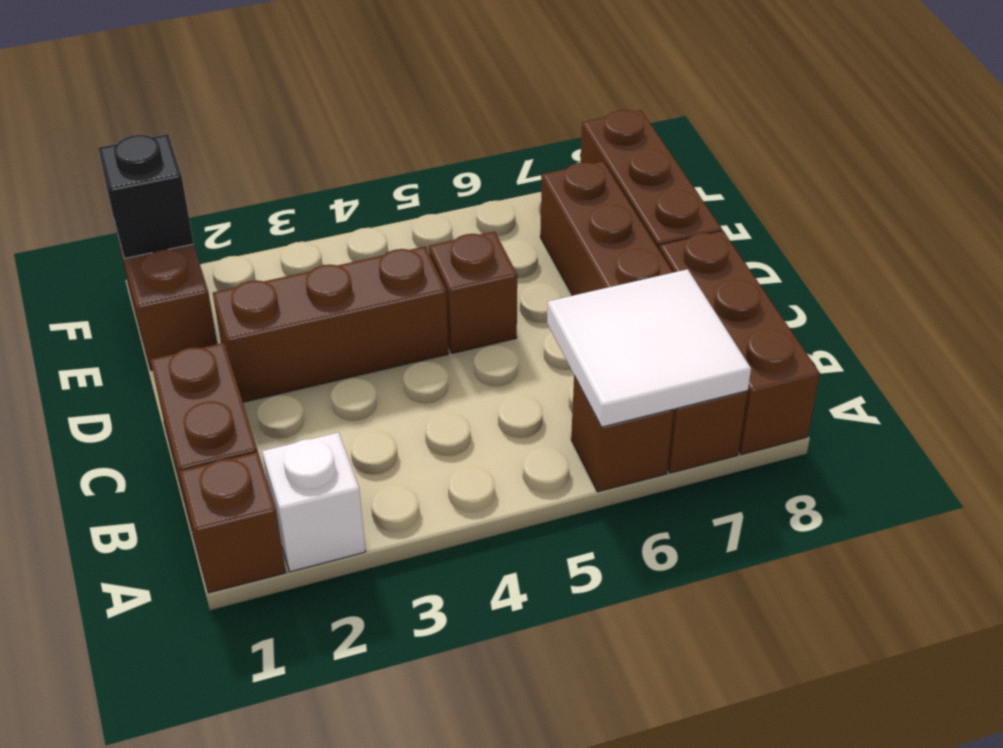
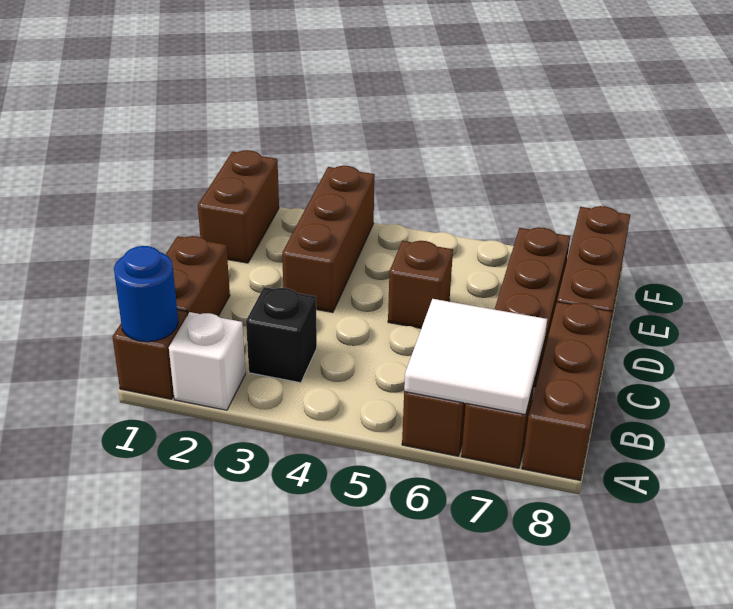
none -> blue 1x1 round brick [114,246,178,342]
brown 1x3 brick [213,247,448,402] -> brown 1x3 brick turned to [282,166,375,312]
black 1x1 brick [98,134,194,259] -> black 1x1 brick moved to [246,287,317,383]

